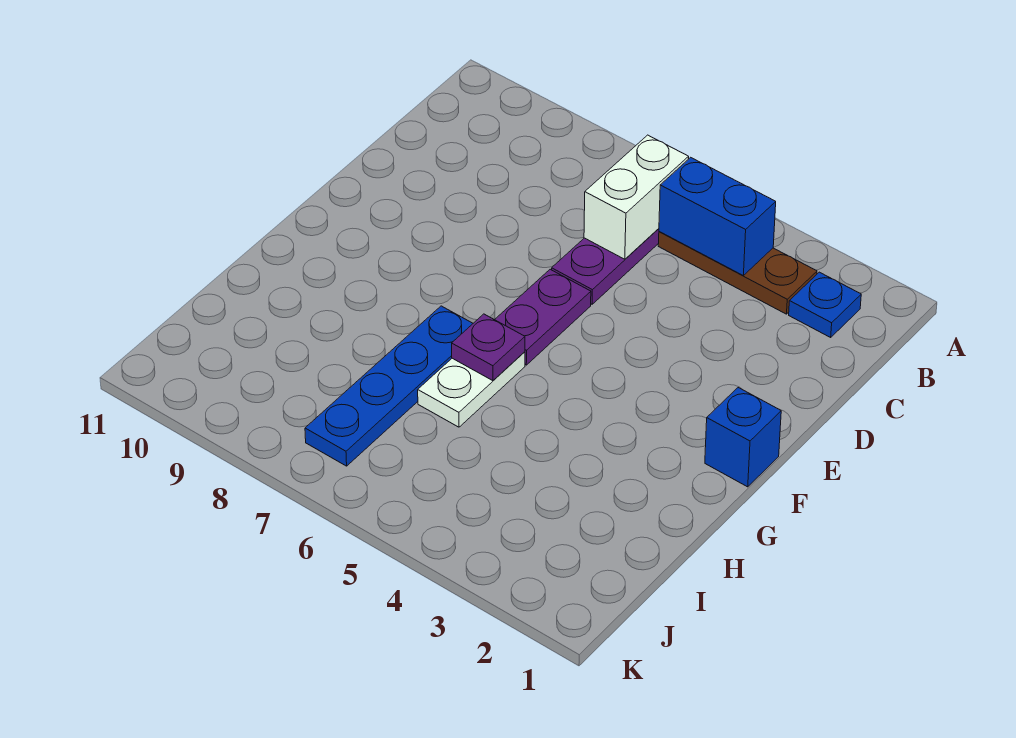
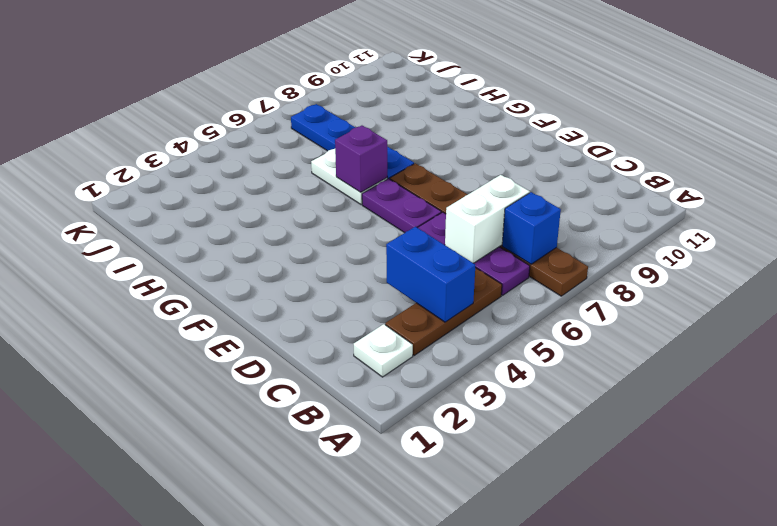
none -> brown 1x6 plate [390,163,588,296]
blue 1x1 plate [789,272,861,337] -> white 1x1 plate [354,324,413,377]
blue 1x2 brick [659,157,776,275] -> blue 1x2 brick turned to [386,227,475,322]
white 1x2 brick [584,135,689,259] -> white 1x2 brick turned to [445,175,530,263]
blue 1x1 brick [705,388,781,487] -> blue 1x1 brick moved to [502,192,561,264]
purple 1x1 plate [452,314,525,381] -> purple 1x1 brick [335,126,387,192]

